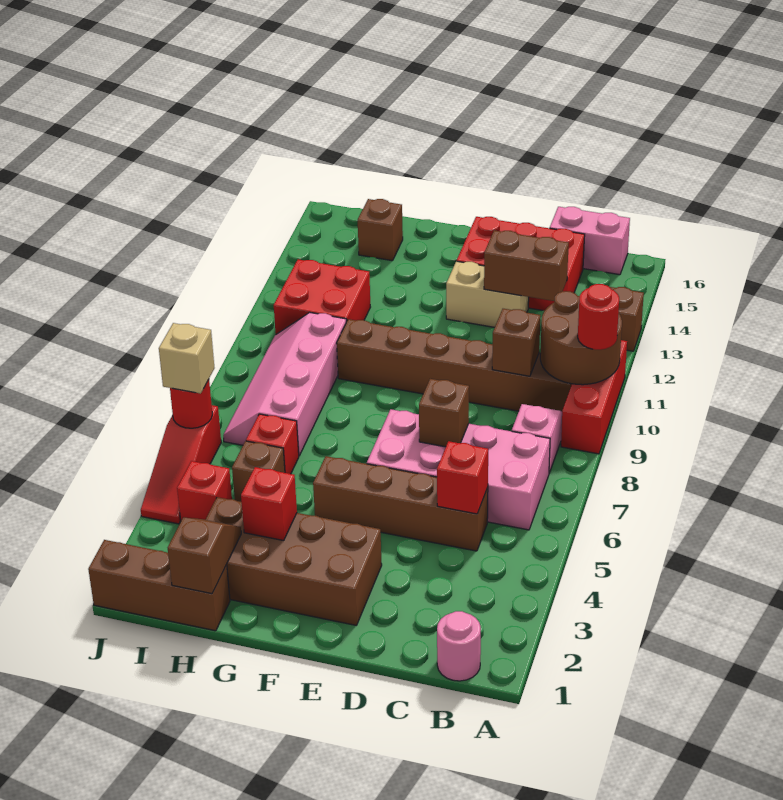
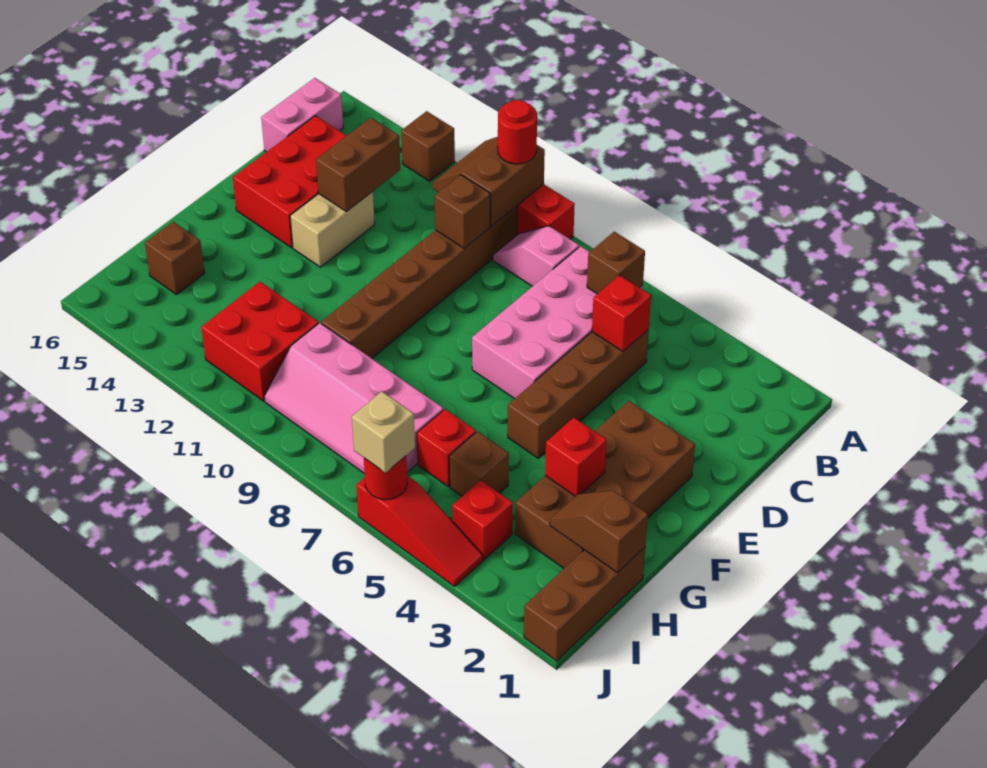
brown 2x2 round brick [540,291,622,385] -> brown 2x2 slope [433,137,545,226]
pink 1x1 round brick [437,611,481,681] -> none
brown 1x1 brick [419,379,469,447] -> brown 1x1 brick moved to [587,232,645,294]

